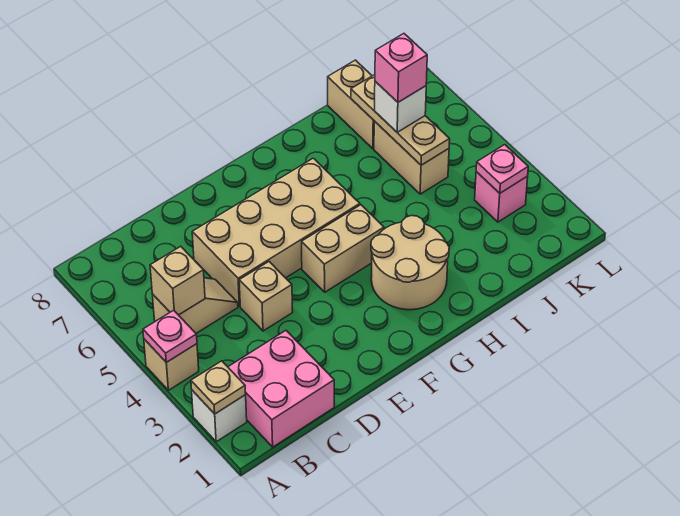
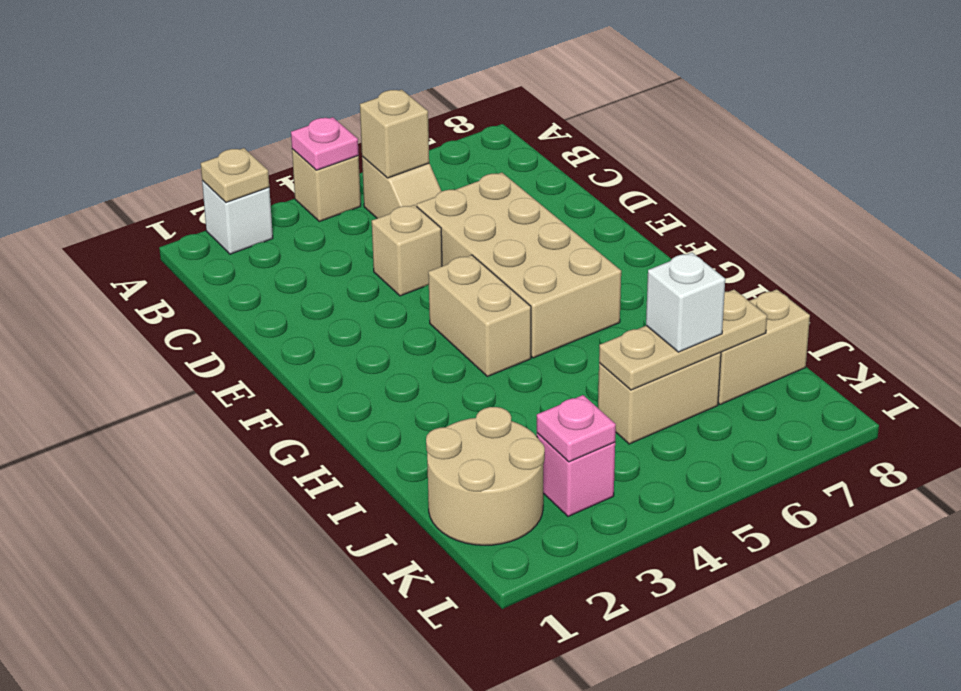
pink 2x2 brick [228,331,334,447] -> none
tan 2x2 round brick [371,216,449,310] -> tan 2x2 round brick moved to [426,407,545,545]
pink 1x1 brick [375,34,427,102] -> none

